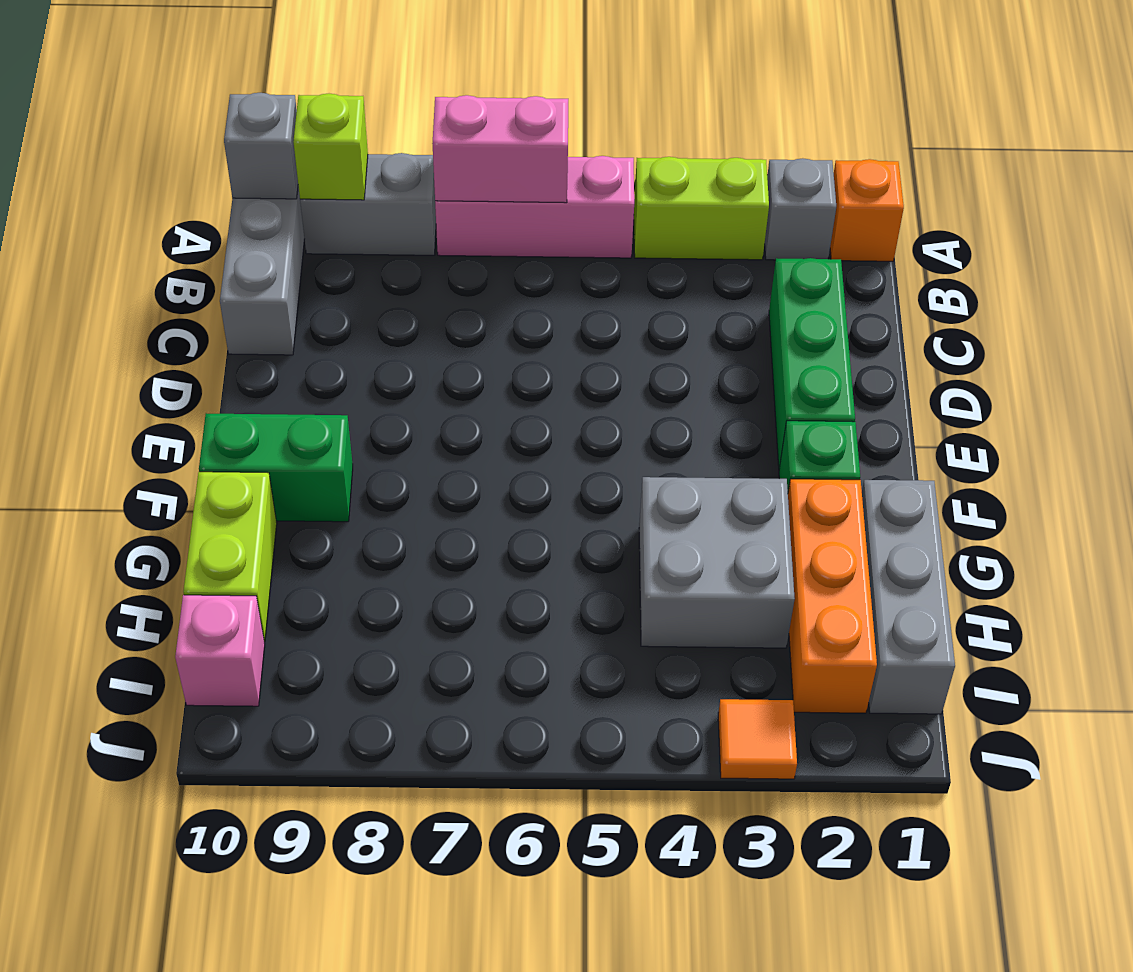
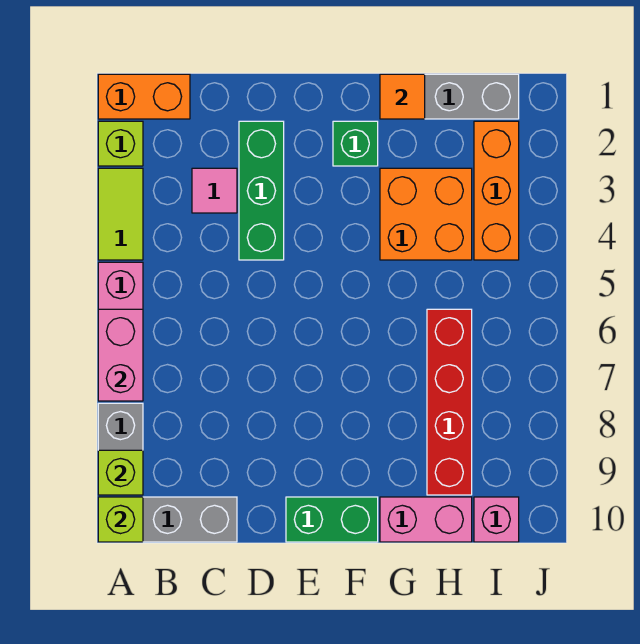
orange 1x1 brick [830,159,904,261] -> orange 1x2 brick [98,74,190,119]
grey 1x1 brick [765,158,836,260] -> lime 1x1 brick [98,121,143,166]
lime 1x2 brick [634,157,769,260] -> lime 1x2 tile [98,168,143,260]
grey 1x1 brick [224,93,298,199] -> lime 1x1 brick [98,497,143,542]
green 1x3 brick [769,258,855,469] -> green 1x3 brick turned to [239,121,284,260]
none -> pink 1x1 tile [192,168,237,213]
green 1x2 brick [199,413,353,522] -> green 1x2 brick turned to [286,497,378,542]
orange 1x3 brick [788,479,877,713] -> orange 1x3 brick turned to [474,121,519,260]
grey 2x2 brick [639,477,795,648] -> orange 2x2 brick [380,168,472,260]
lime 1x2 brick [183,472,277,642] -> pink 1x2 brick [380,497,472,542]
none -> red 1x4 brick [427,309,472,495]
orange 1x1 tile [718,699,797,779] -> orange 1x1 tile moved to [380,74,425,119]

